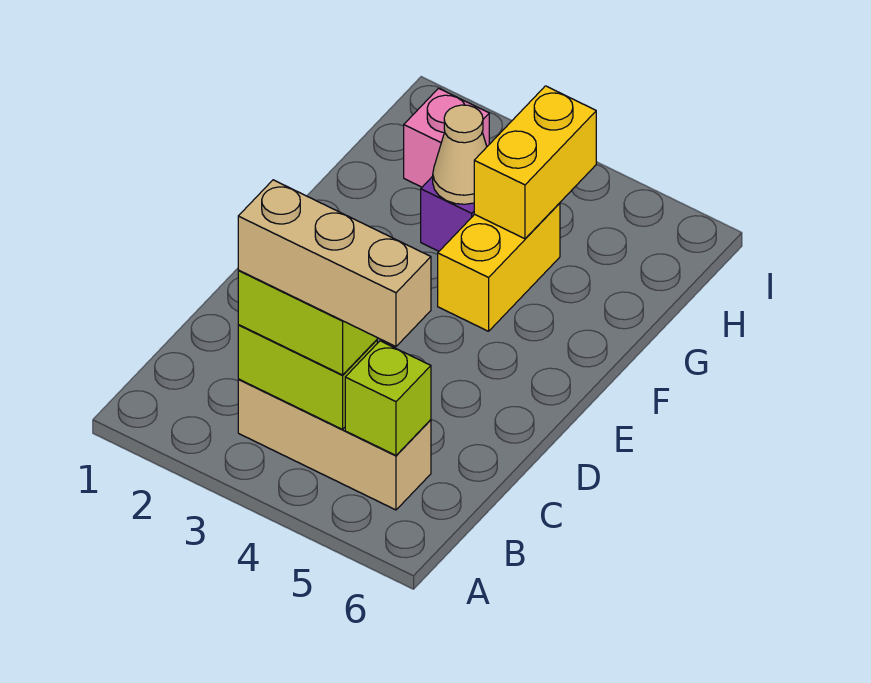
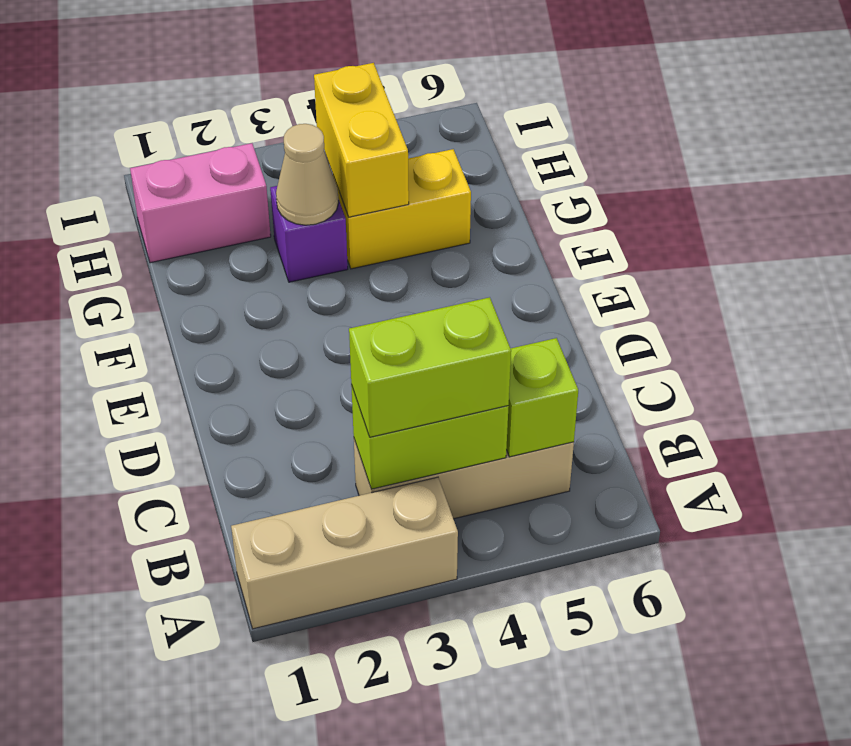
tan 1x3 brick [238,180,431,346] -> tan 1x3 brick moved to [231,477,458,629]
yellow 1x2 brick [438,203,560,331] -> yellow 1x2 brick turned to [335,149,471,269]
pink 1x1 brick [404,88,489,187] -> pink 1x2 brick [130,143,271,263]

